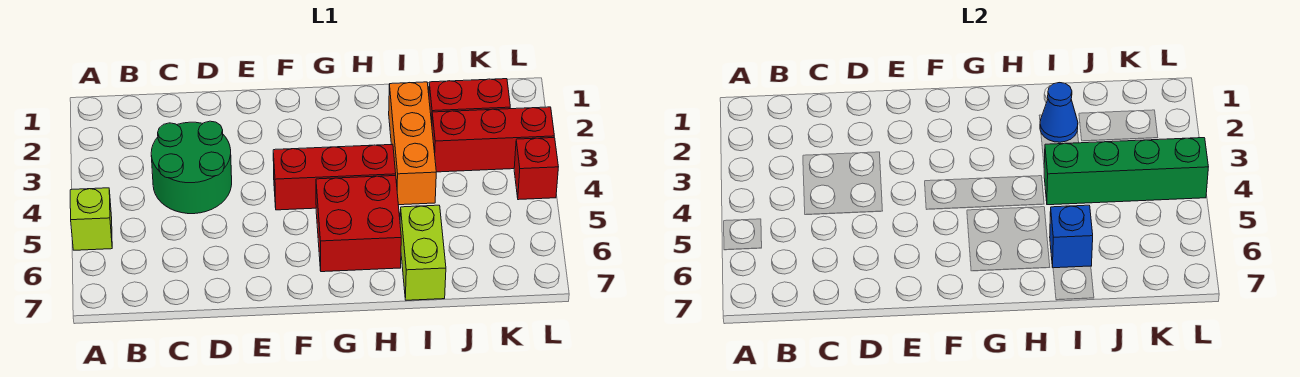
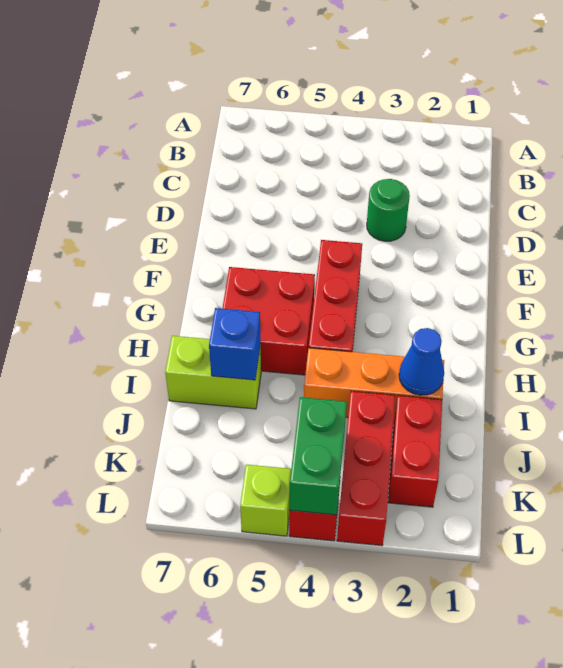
lime 1x1 brick [70,188,112,250] -> lime 1x1 brick moved to [240,464,291,536]
green 2x2 round brick [151,121,232,214] -> green 1x1 round brick [367,179,410,241]
green 1x4 brick [1044,138,1208,205] -> green 1x2 brick [289,397,347,515]

